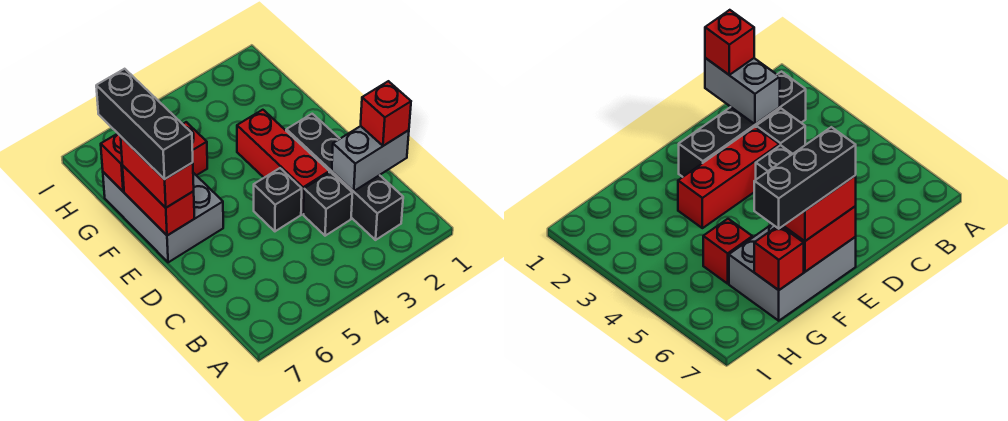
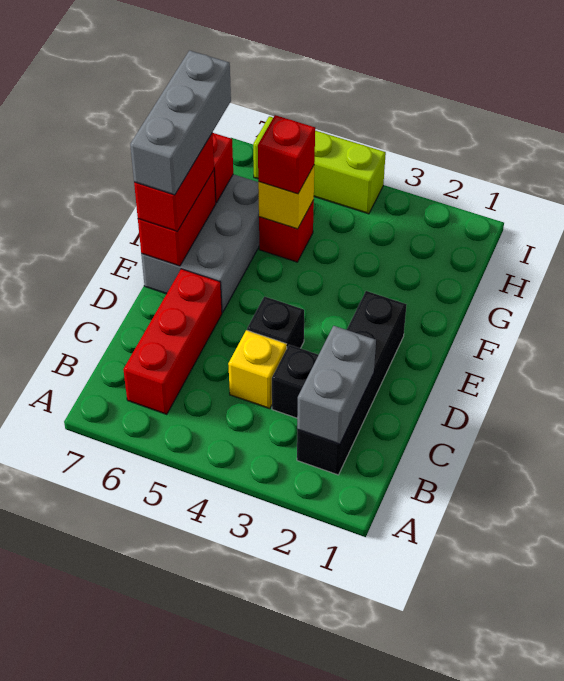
grey 1x2 brick [332,126,409,191] -> grey 1x2 brick turned to [297,326,376,444]
red 1x1 brick [361,81,411,146] -> red 1x1 brick moved to [258,115,315,194]
none -> yellow 1x1 brick [228,330,287,409]
red 1x3 brick [237,110,329,214] -> red 1x3 brick moved to [123,269,222,414]
black 1x3 brick [96,69,193,179] -> grey 1x3 brick [130,51,231,195]
none -> yellow 1x1 brick [258,166,314,229]
none -> lime 1x3 brick [253,116,386,214]

